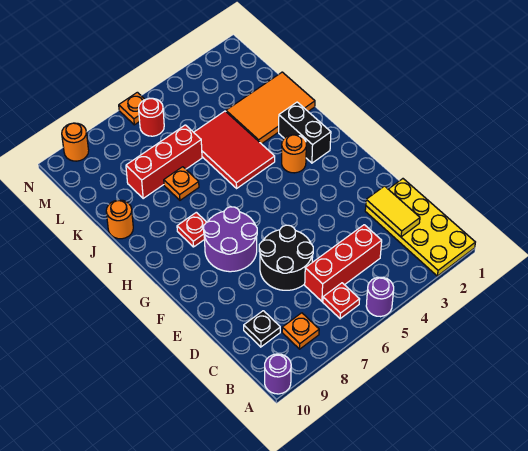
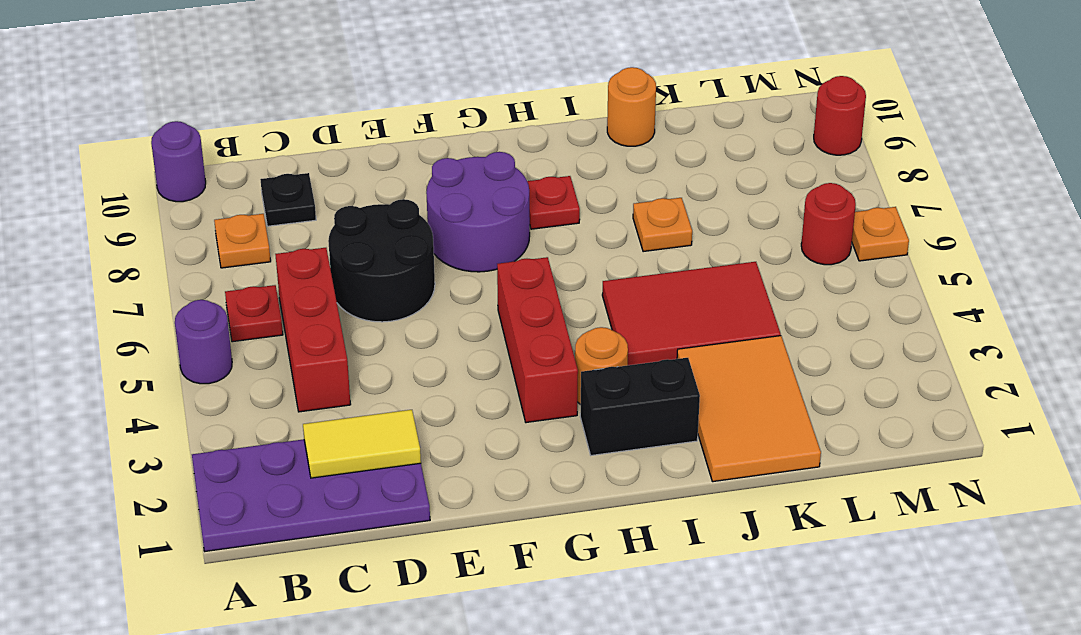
yellow 2x4 plate [365,179,475,276] -> purple 2x4 plate [192,439,430,551]
red 1x3 brick [126,125,202,198] -> red 1x3 brick moved to [497,257,578,423]
orange 1x1 round brick [62,123,89,161] -> red 1x1 round brick [814,76,866,155]

